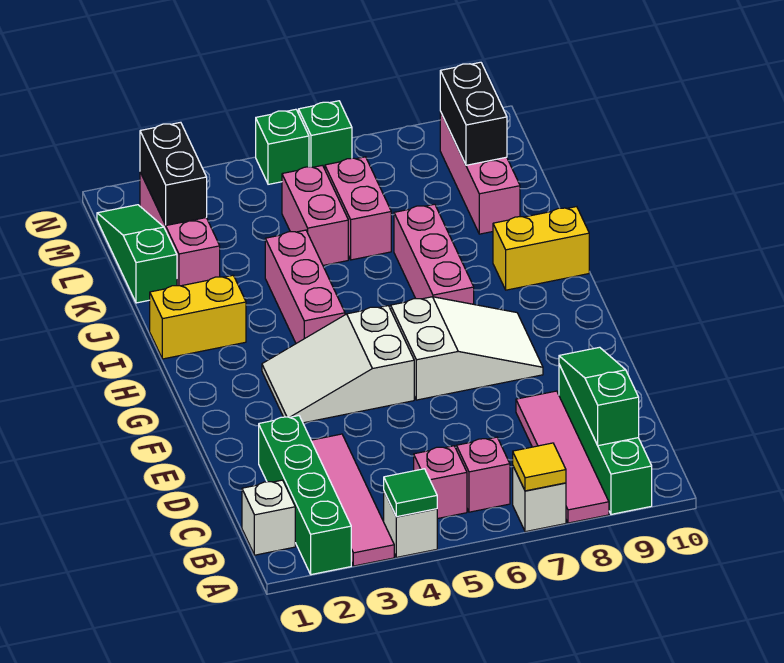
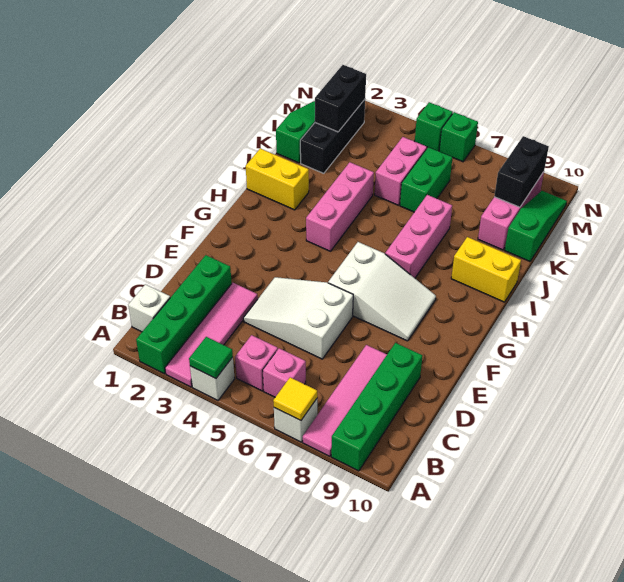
green 1x3 slope [559,347,639,446] -> green 1x3 slope moved to [505,191,567,261]
white 2x3 slope [262,306,414,423] -> white 2x3 slope moved to [243,277,353,359]
pink 1x3 brick [140,172,220,286] -> black 1x3 brick [300,100,365,173]
pink 1x2 brick [325,157,391,260] -> green 1x2 brick [400,147,453,212]

